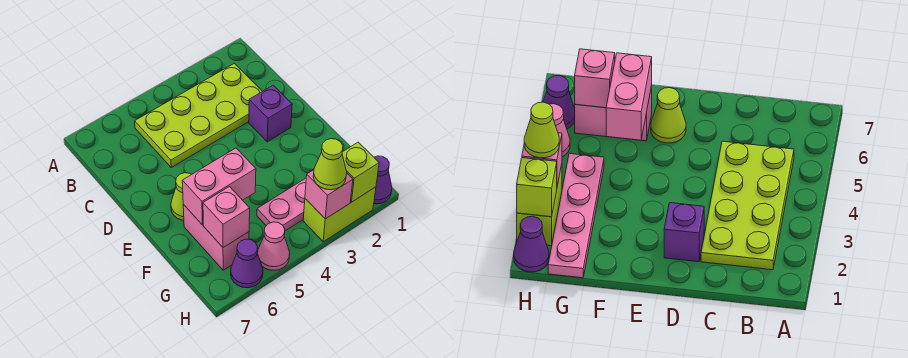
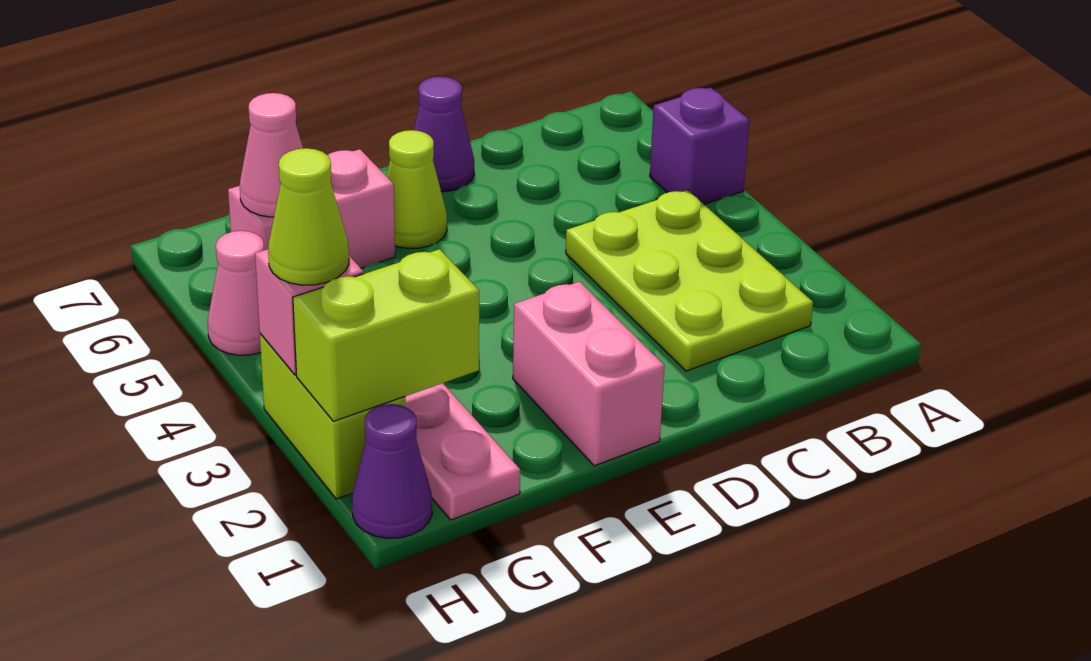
lime 2x4 plate [135,63,262,167] -> lime 2x3 plate [566,190,813,371]
purple 1x1 brick [249,85,292,142] -> purple 1x1 brick moved to [650,88,749,204]
pink 1x2 brick [182,148,256,225] -> pink 1x2 brick moved to [513,282,664,466]
pink 1x1 brick [203,187,250,248] -> pink 1x1 cone [240,93,303,217]
lime 1x1 brick [342,142,379,202] -> lime 1x2 brick [293,249,479,421]
purple 1x1 cone [231,239,263,288] -> purple 1x1 cone moved to [414,77,474,192]

